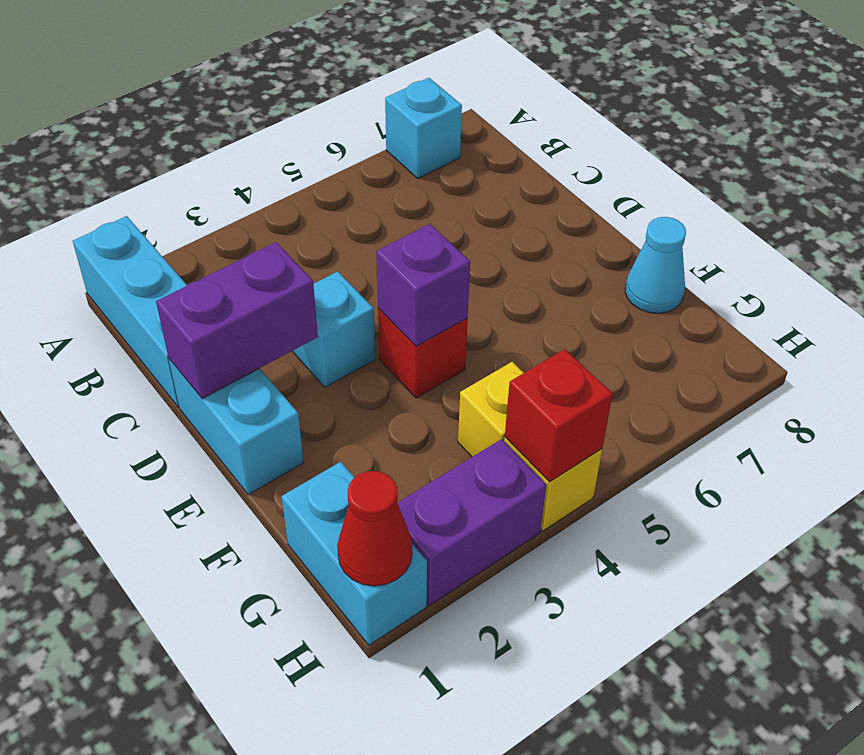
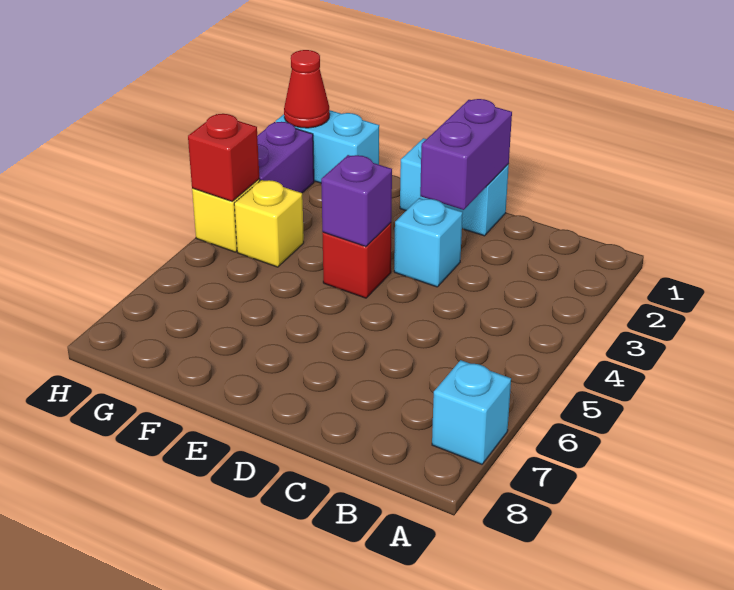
cyan 1x3 brick [73,216,187,407] -> none
cyan 1x1 cone [625,217,686,313] -> none

